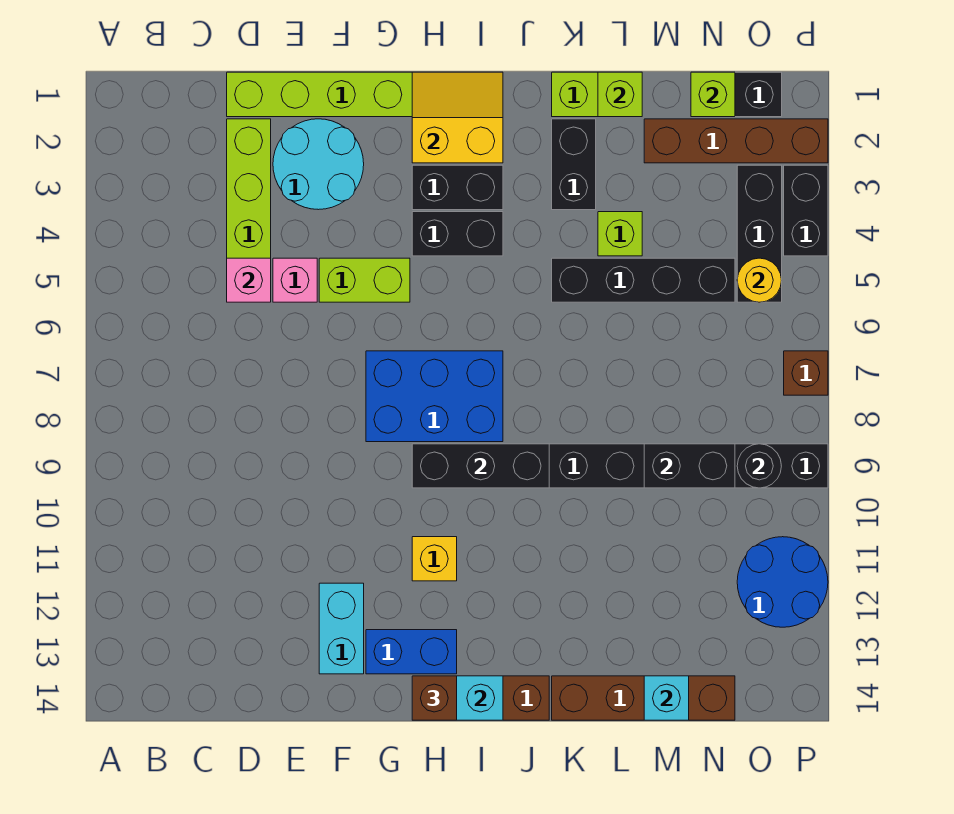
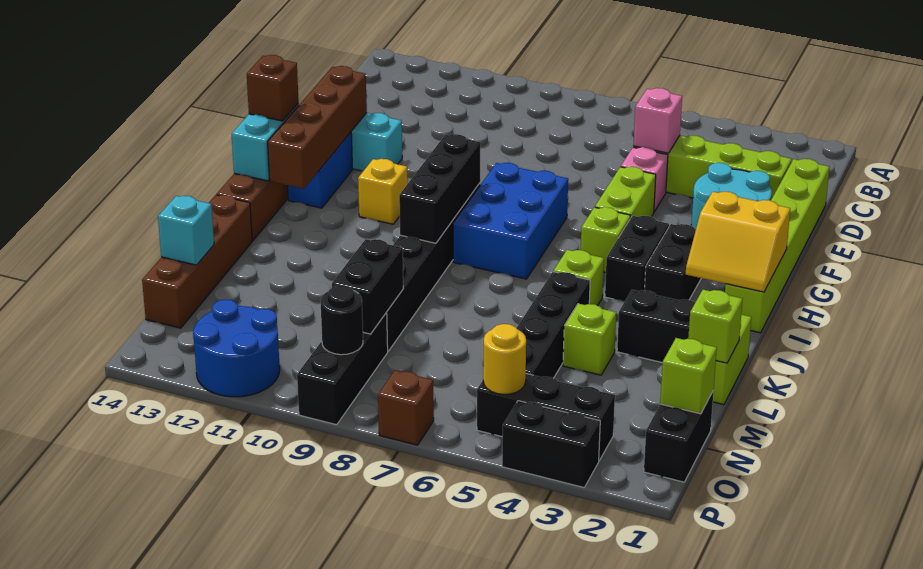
yellow 2x2 slope [412,72,503,163] -> yellow 2x2 slope turned to [686,192,790,292]
none -> lime 1x1 brick [581,207,630,272]
none -> lime 1x1 brick [553,250,604,306]
brown 1x4 brick [644,119,828,163] -> brown 1x4 brick moved to [268,66,367,189]

